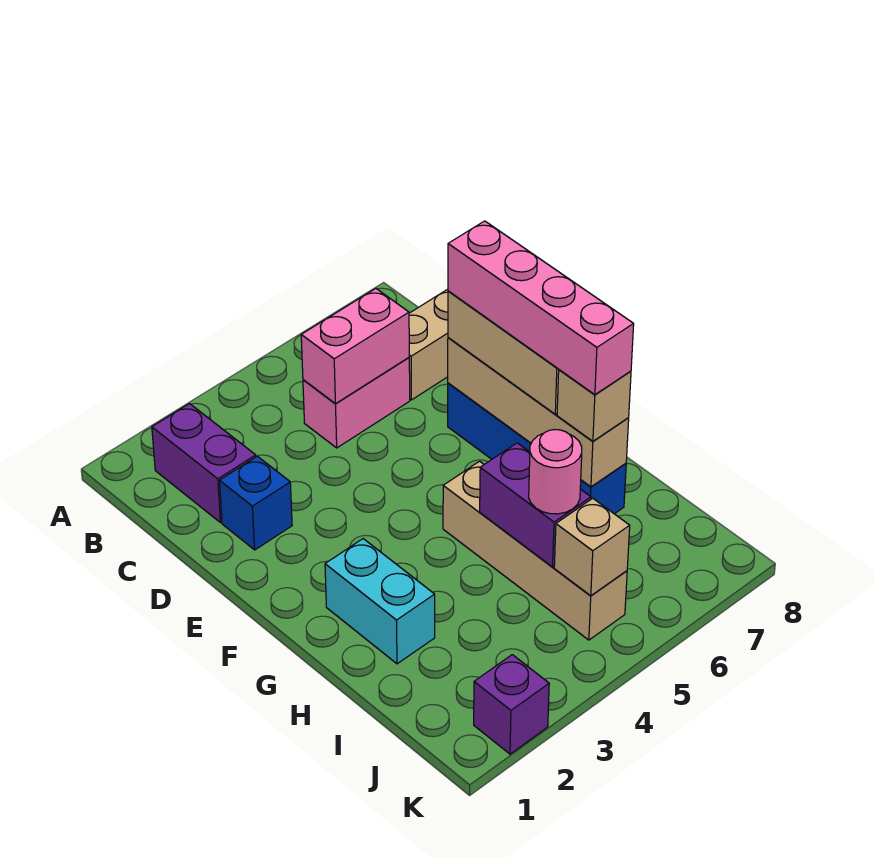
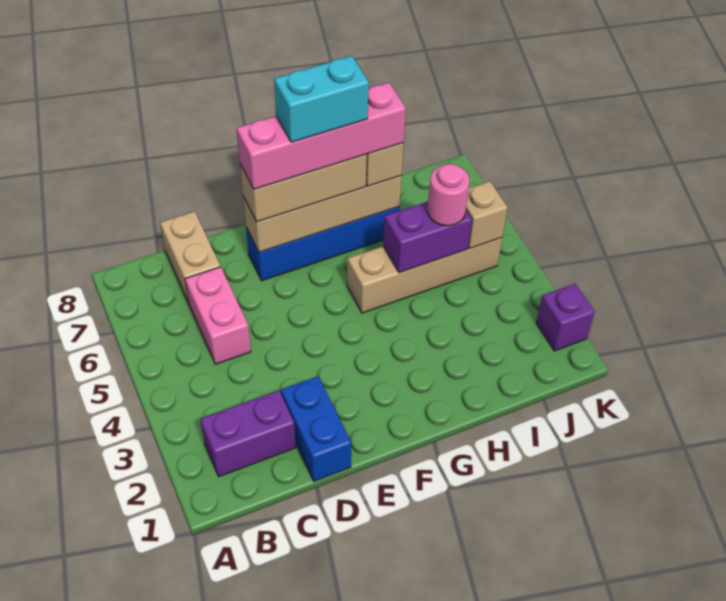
pink 1x2 brick [301,289,409,404] -> none
blue 1x1 brick [220,456,292,550] -> blue 1x2 brick [281,376,351,481]
cyan 1x2 brick [325,539,435,664] -> cyan 1x2 brick moved to [274,56,369,142]

